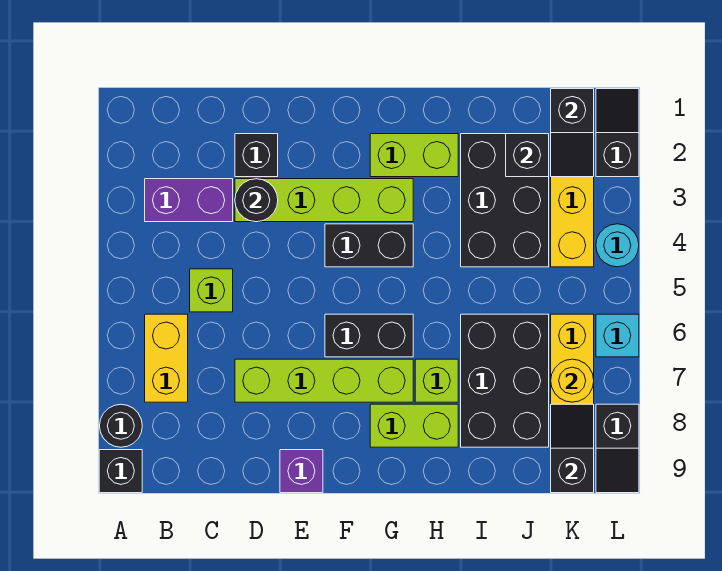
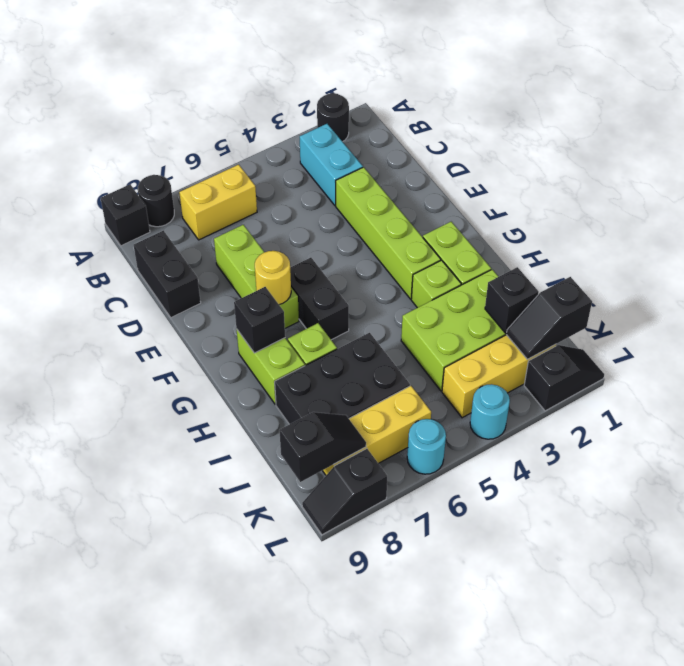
purple 1x2 brick [145,179,233,222] -> cyan 1x2 brick [300,124,363,206]
lime 1x1 brick [190,269,233,312] -> lime 1x1 brick moved to [411,260,461,308]
black 1x1 brick [235,134,278,177] -> black 1x1 brick moved to [234,287,285,353]
black 1x1 round brick [235,179,278,222] -> black 1x1 round brick moved to [317,93,349,142]
lime 1x4 brick [235,359,413,402] -> lime 1x3 brick [214,225,299,328]
purple 1x1 brick [280,450,323,493] -> none
black 1x2 brick [325,224,413,267] -> black 1x2 brick moved to [133,231,201,318]
black 2x3 brick [461,134,549,267] -> lime 2x3 brick [401,270,507,391]
yellow 1x1 round brick [551,359,594,402] -> yellow 1x1 round brick moved to [255,251,291,305]
cyan 1x1 brick [596,314,639,357] -> cyan 1x1 round brick [407,419,446,474]

